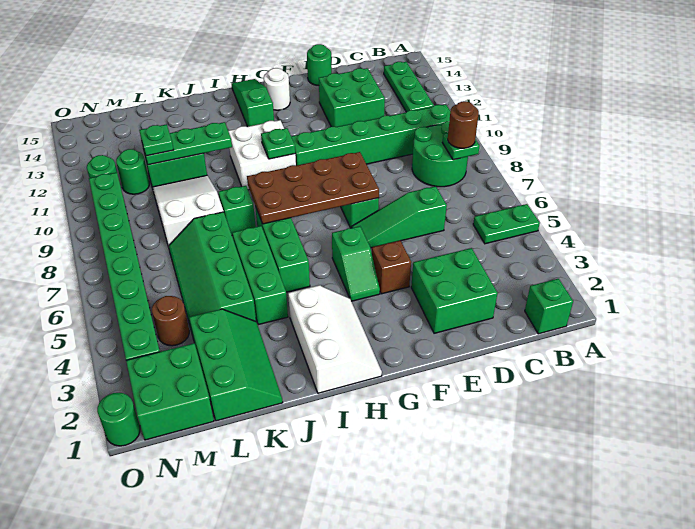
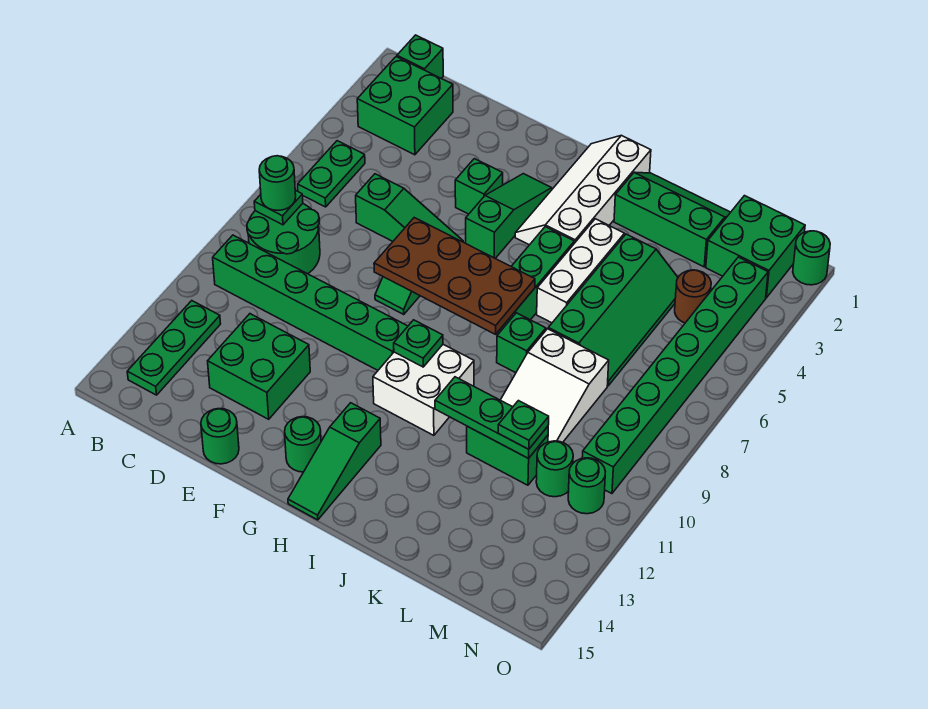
green 1x2 plate [473,204,540,244] -> green 1x2 plate turned to [298,141,365,207]
brown 1x1 round brick [448,101,479,148] -> green 1x1 round brick [259,156,296,210]
green 2x2 brick [411,248,498,333] -> green 2x2 brick moved to [357,57,453,155]
brown 1x1 brick [372,241,411,294] -> green 1x1 brick [455,159,503,214]
green 1x2 slope [332,226,380,301] -> green 1x3 slope [466,174,552,258]
white 1x1 round brick [264,68,290,110] -> green 1x1 round brick [285,417,321,472]
white 2x3 slope [288,285,382,393] -> white 2x4 slope [515,135,651,245]
green 1x3 brick [233,226,288,325] -> white 1x3 brick [537,219,624,323]
green 2x3 slope [189,309,283,421] -> green 2x3 slope turned to [614,172,731,267]

